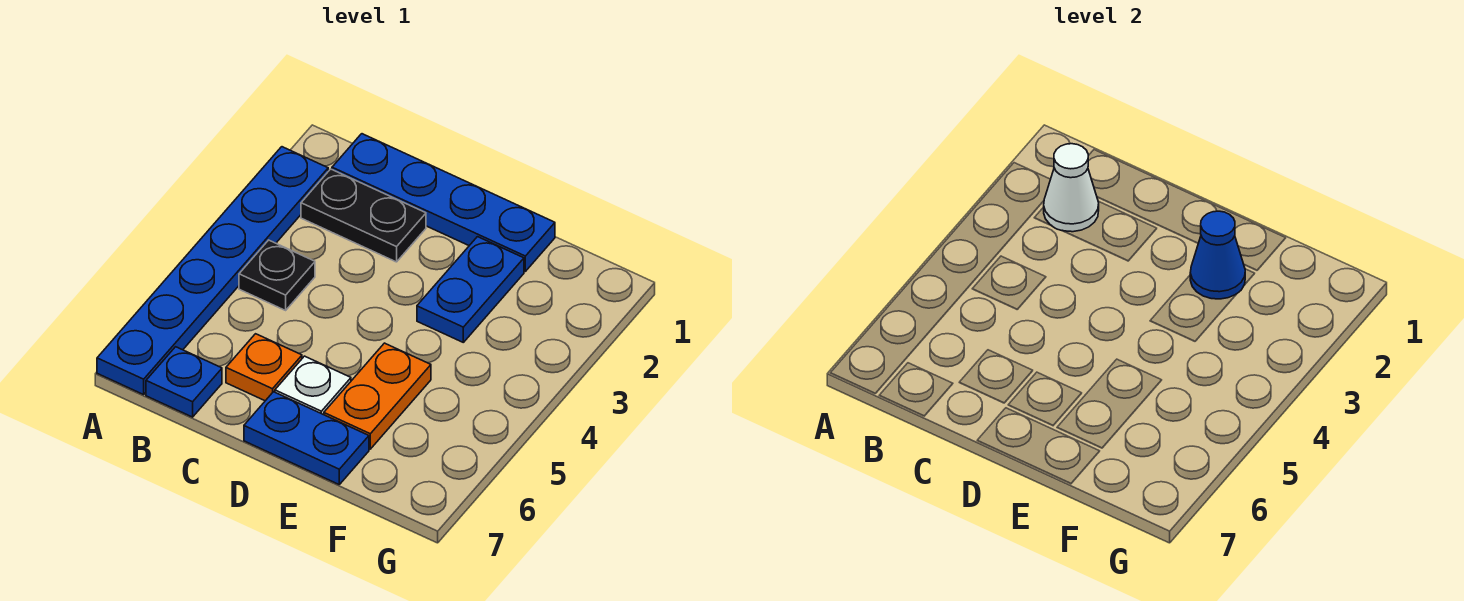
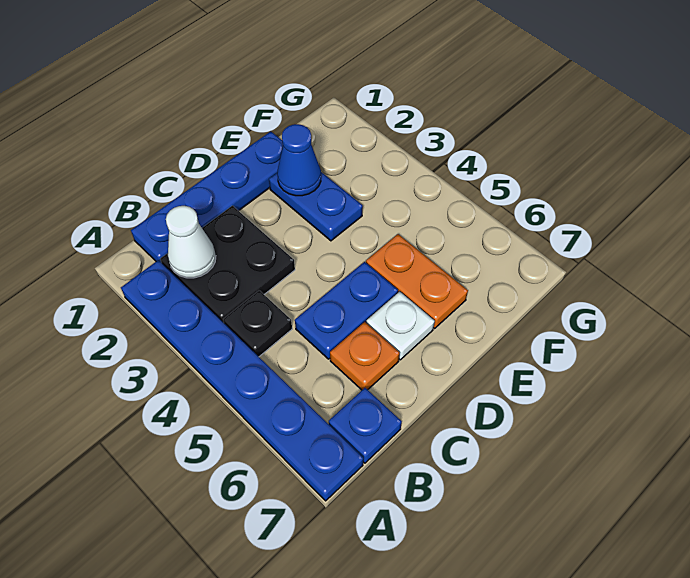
black 1x2 plate [301,169,426,262] -> black 2x2 plate [160,206,295,323]
blue 1x2 plate [244,392,369,484] -> blue 1x2 plate moved to [295,262,398,359]

